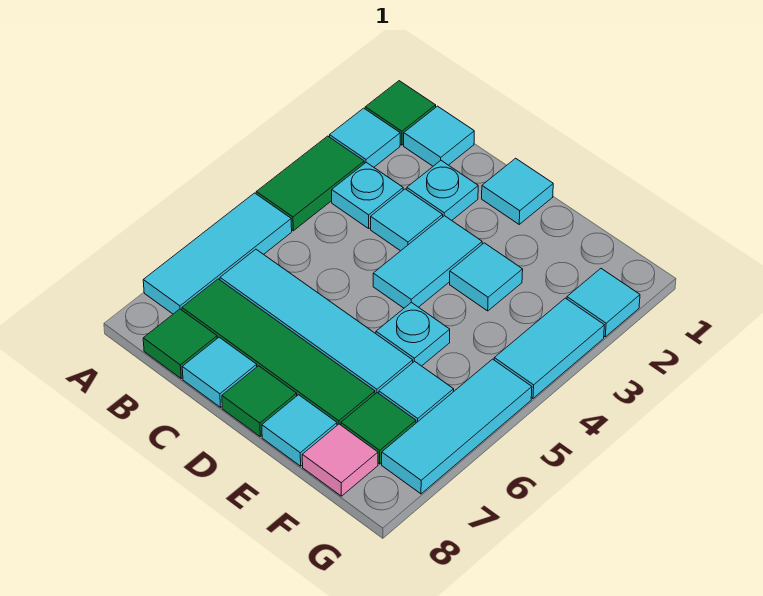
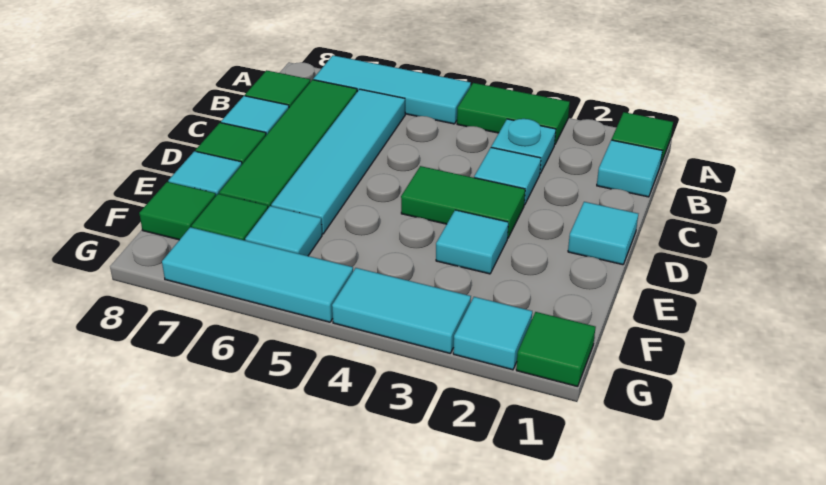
cyan 1x1 tile [330,108,400,167] -> none
cyan 1x1 plate [407,161,478,220] -> none
cyan 1x2 tile [373,216,482,308] -> green 1x2 tile [401,166,525,237]
cyan 1x1 plate [376,302,450,366] -> none
pink 1x1 tile [302,424,378,496] -> green 1x1 tile [139,182,216,240]
none -> green 1x1 tile [516,312,596,387]

